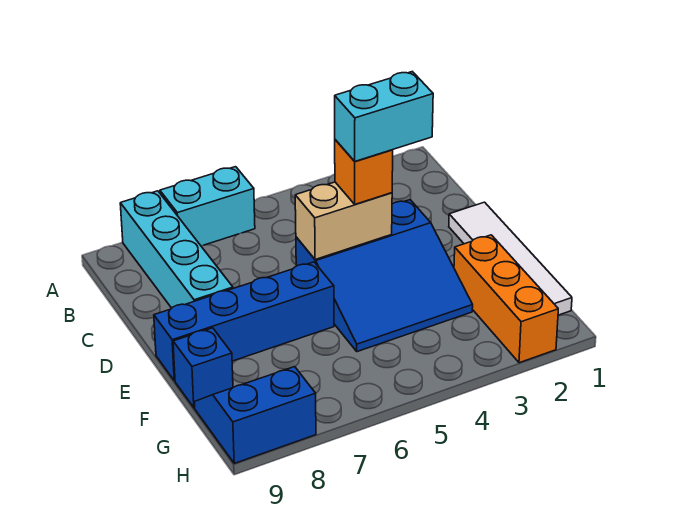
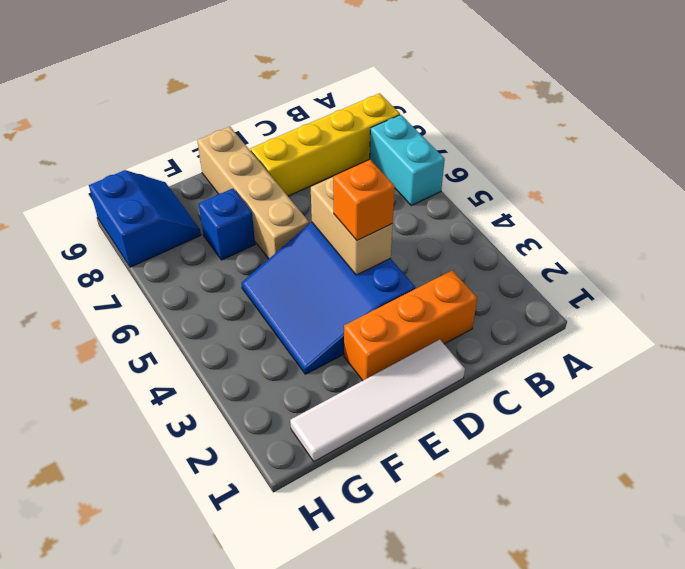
cyan 1x4 brick [120,191,233,308] -> yellow 1x4 brick [251,93,400,196]
cyan 1x2 brick [335,72,433,161] -> none
blue 1x4 brick [154,262,334,381] -> tan 1x4 brick [197,127,309,259]
orange 1x3 brick [454,235,558,363] -> orange 1x3 brick moved to [344,270,477,381]
blue 1x1 brick [173,328,233,408] -> blue 1x1 brick moved to [199,188,255,260]

